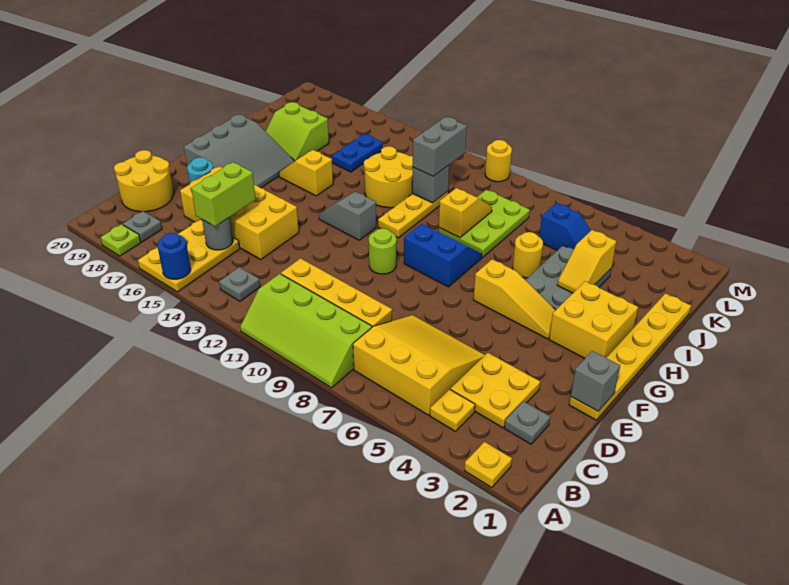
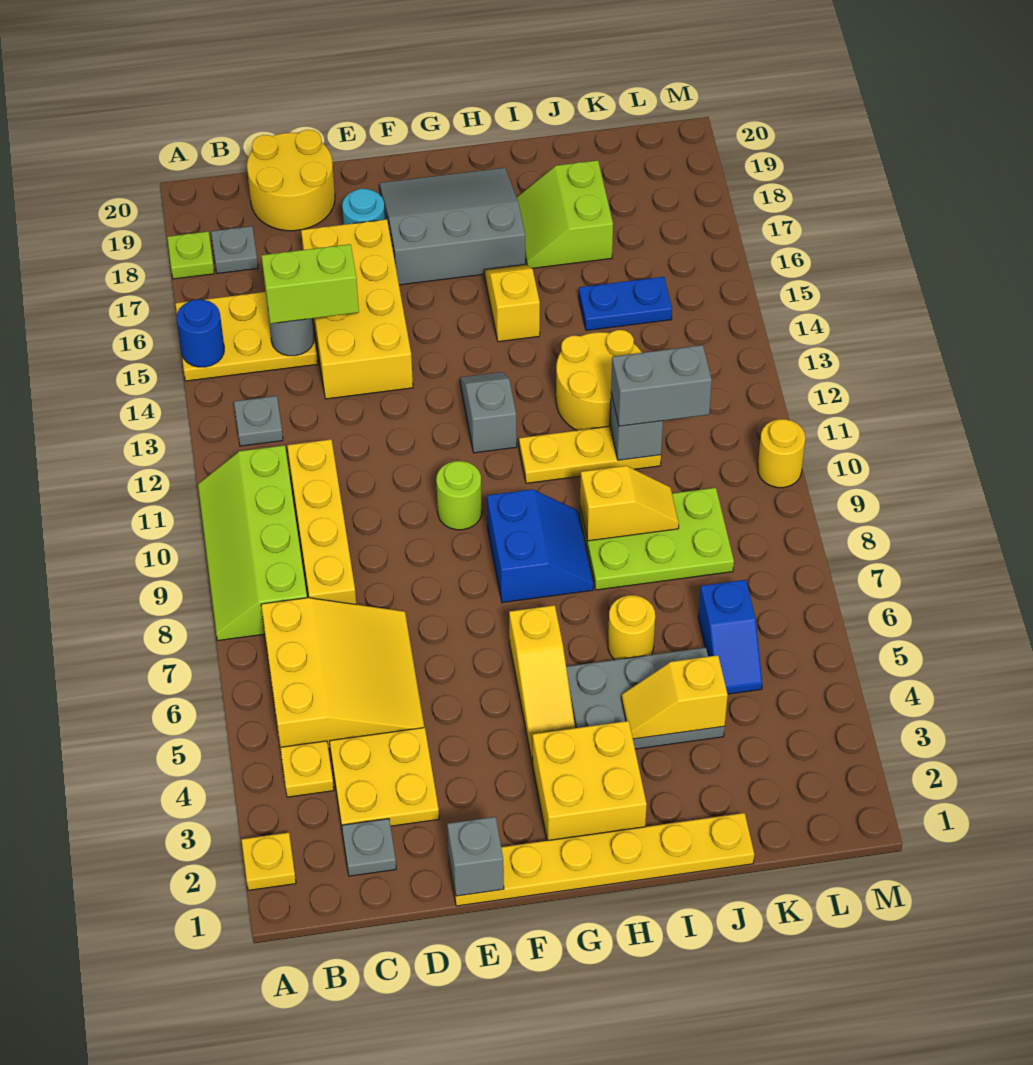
grey 3x3 slope [184,115,294,188] -> grey 3x3 slope turned to [379,168,525,285]

